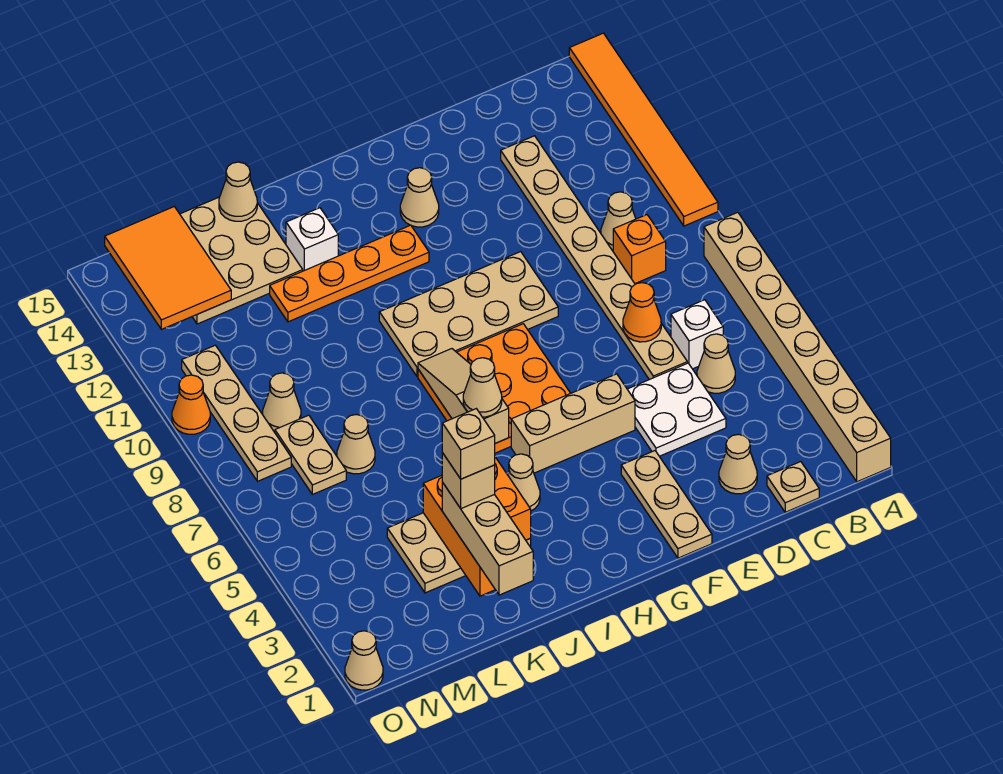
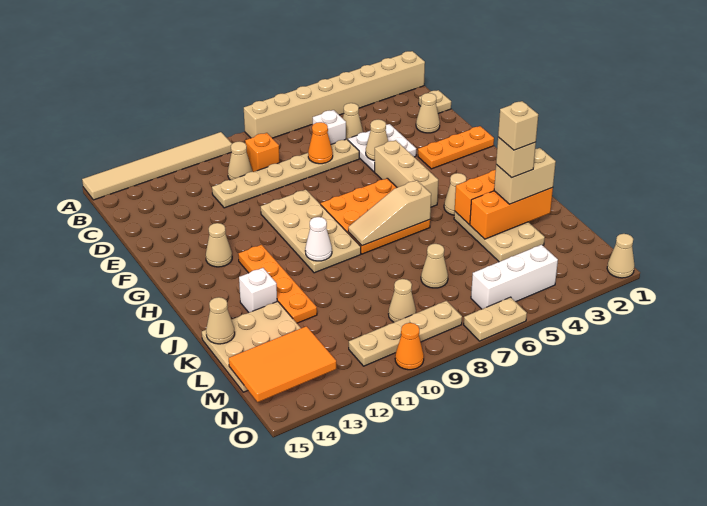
orange 1x6 tile [569,33,718,226] -> tan 1x6 tile [82,132,232,200]
tan 1x8 plate [501,136,687,380] -> tan 1x6 plate [212,139,359,208]
tan 1x3 plate [621,451,712,558] -> orange 1x3 plate [418,126,494,169]
tan 1x1 cone [463,358,502,417] -> tan 1x1 cone moved to [366,120,388,160]
none -> white 1x1 cone [305,217,332,261]
tan 1x3 brick [442,482,533,595] -> tan 1x2 brick [494,148,556,204]
tan 1x2 plate [275,415,346,494] -> tan 1x2 plate moved to [464,297,527,341]
none -> white 1x3 brick [471,245,558,309]

